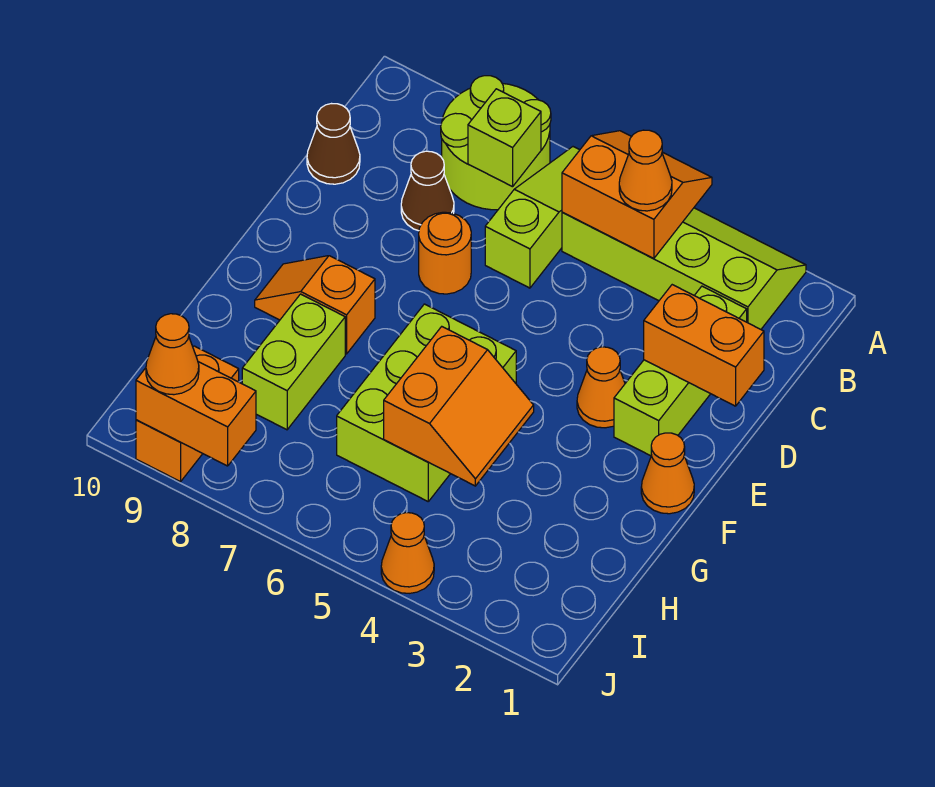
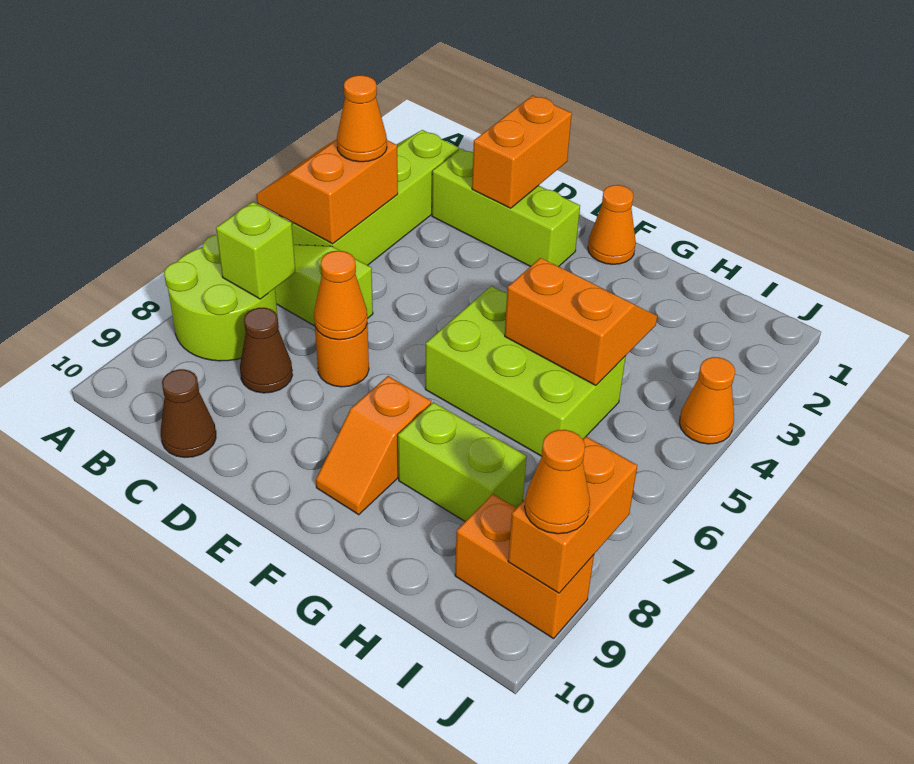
orange 1x1 cone [577,347,625,428] -> orange 1x1 cone moved to [314,251,367,340]

